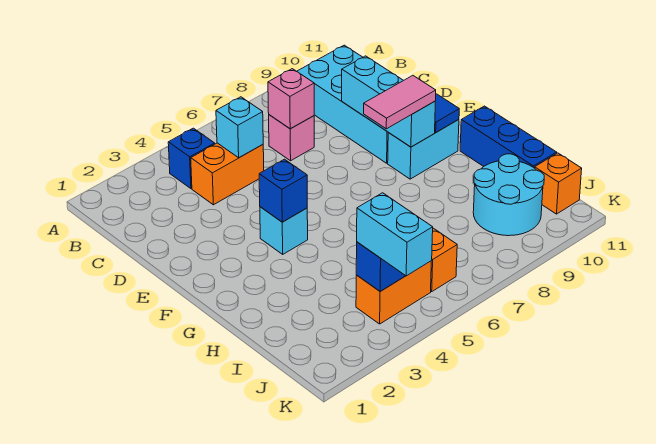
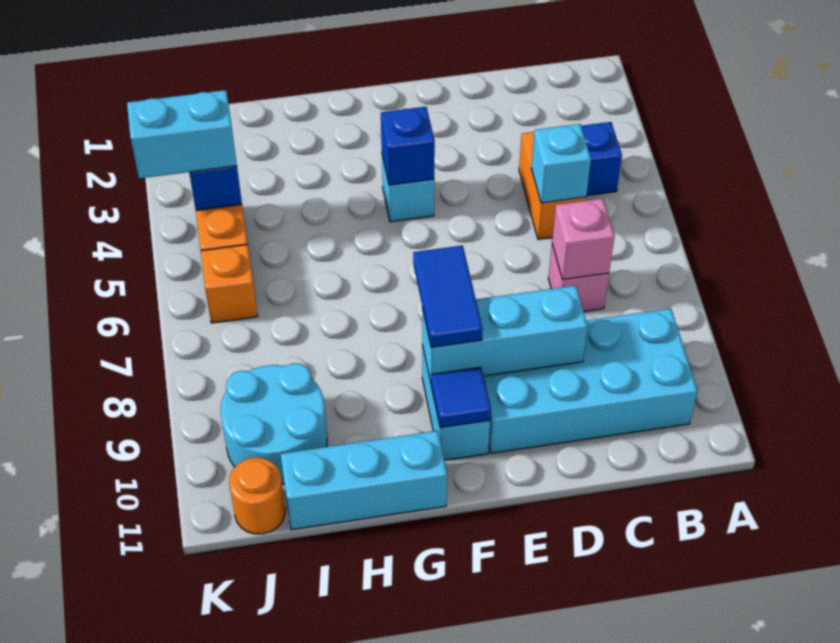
pink 1x2 tile [364,76,436,129] -> blue 1x2 tile [413,245,483,347]
blue 1x3 brick [460,106,557,168] -> cyan 1x3 brick [281,431,447,530]
orange 1x1 brick [535,153,582,214] -> orange 1x1 round brick [229,458,285,534]

